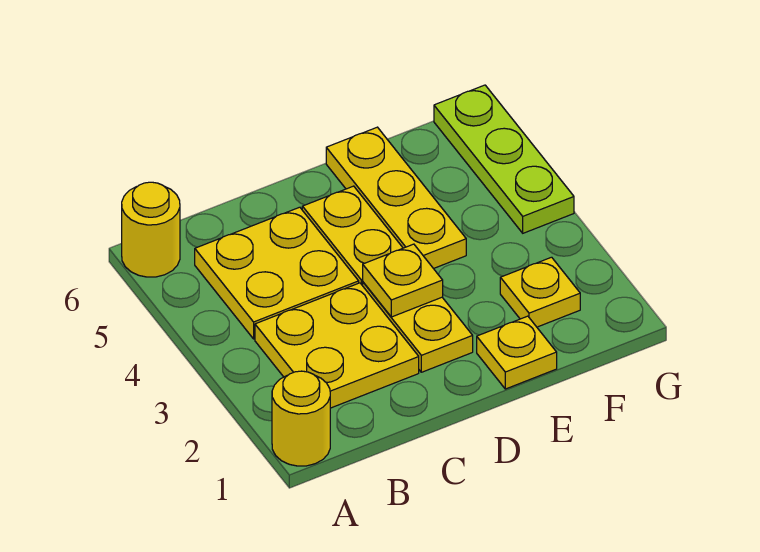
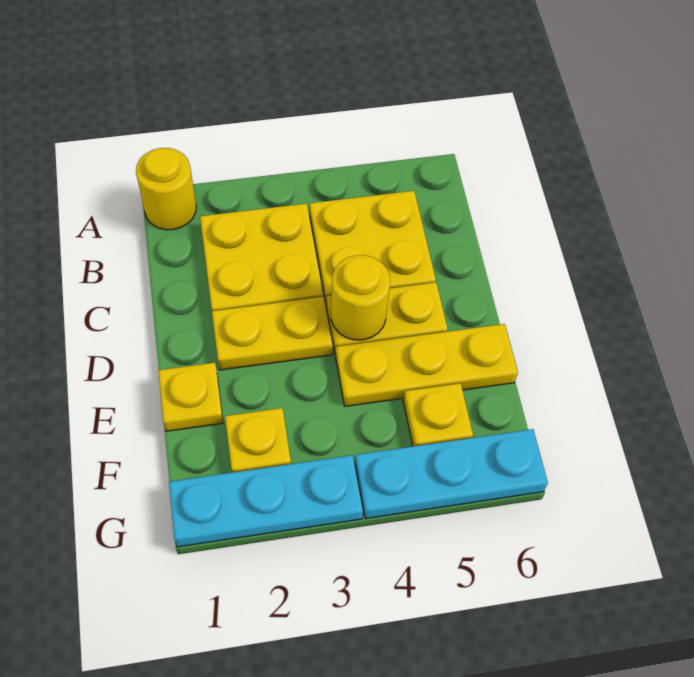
yellow 1x1 round brick [122,182,180,277] -> yellow 1x1 round brick moved to [331,255,390,340]
yellow 1x1 plate [363,244,443,317] -> yellow 1x1 plate moved to [403,383,473,446]
none -> cyan 1x3 plate [169,455,363,547]
lime 1x3 plate [434,85,574,233] -> cyan 1x3 plate [355,429,548,519]

